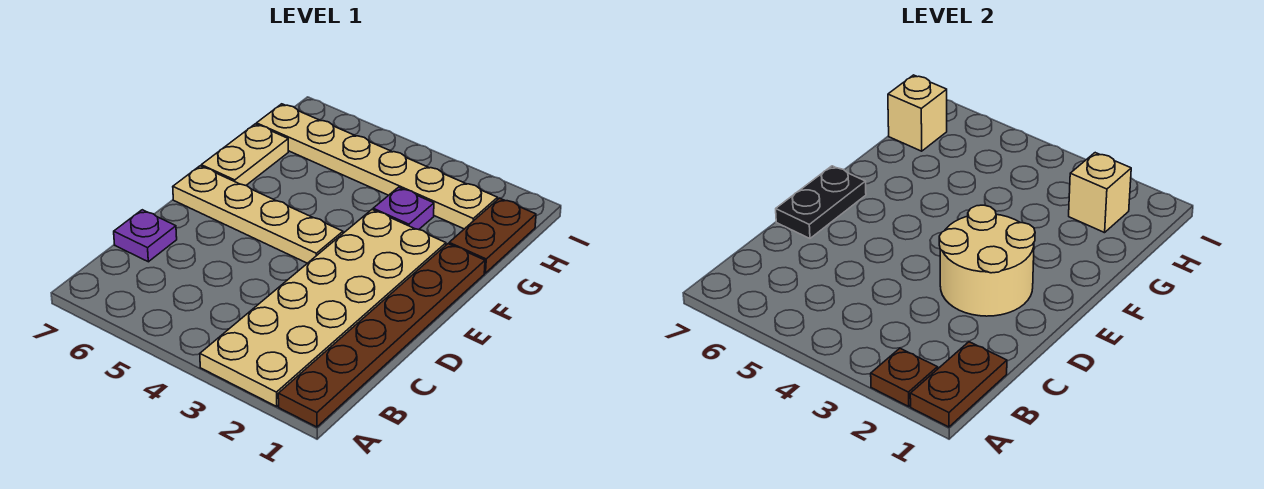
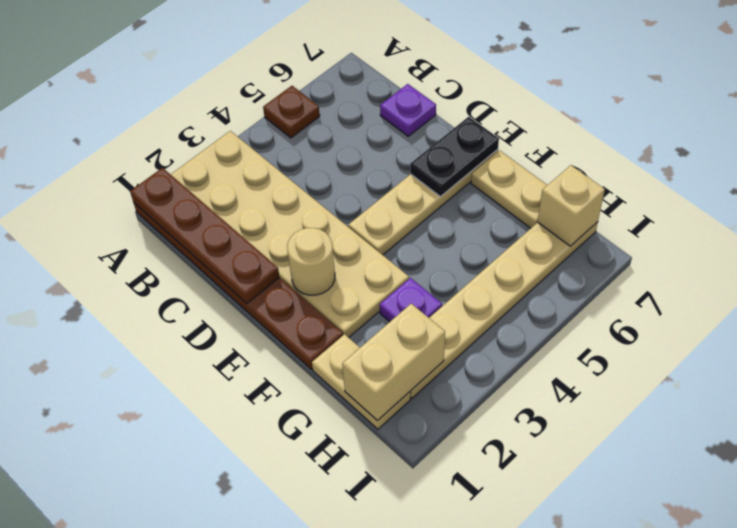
brown 1x2 plate [910,342,1007,427] -> brown 1x4 plate [130,168,279,303]
brown 1x1 plate [871,348,937,406] -> brown 1x1 plate moved to [263,86,320,138]
tan 2x2 round brick [939,205,1035,316] -> tan 1x1 round brick [287,228,335,295]
black 1x2 plate [776,166,866,238] -> black 1x2 plate turned to [410,117,499,197]
brown 1x2 plate [449,198,536,273] -> tan 1x2 plate [312,334,410,429]
tan 1x1 brick [1069,153,1131,233] -> tan 1x2 brick [342,304,445,421]

